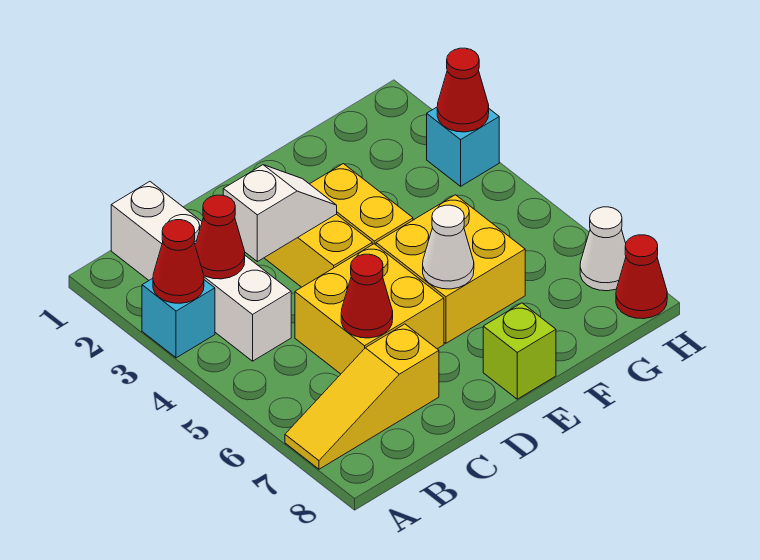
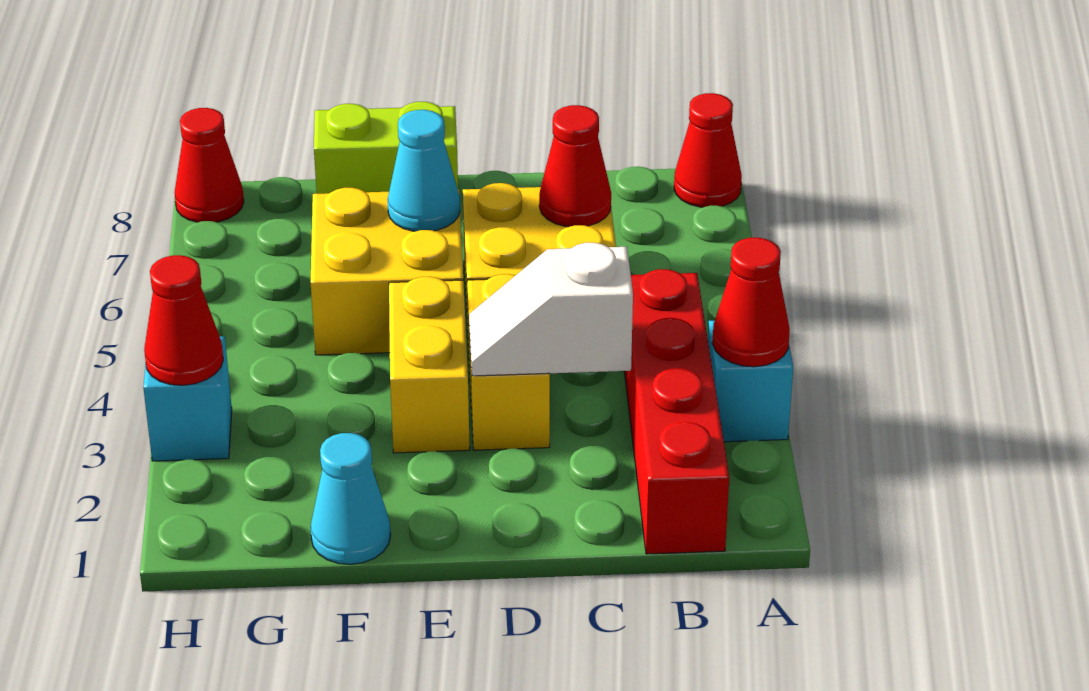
yellow 1x3 slope [285,324,439,469] -> none
white 1x4 brick [111,182,291,361] -> red 1x4 brick [624,269,729,554]
red 1x1 cone [195,195,245,279] -> red 1x1 cone moved to [674,93,742,207]
white 1x1 cone [423,205,474,289] -> cyan 1x1 cone [388,110,460,231]
lime 1x1 brick [483,303,556,399] -> lime 1x2 brick [314,102,458,194]
none -> cyan 1x1 cone [311,433,391,564]
white 1x1 cone [580,207,626,291] -> none

